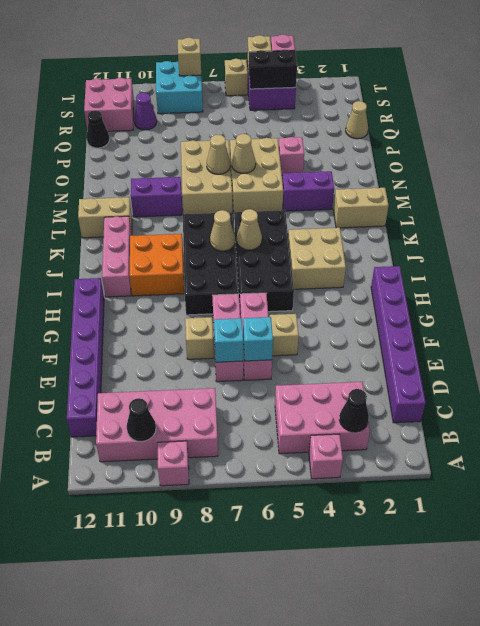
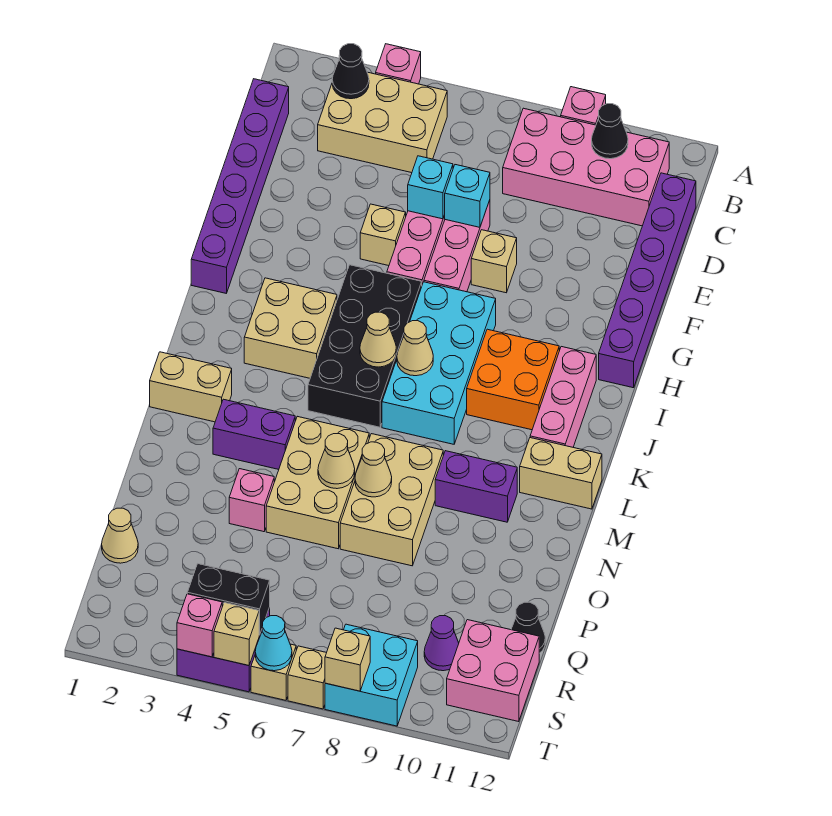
pink 2x3 brick [275,382,370,454] -> tan 2x3 brick [318,72,447,173]
black 2x4 brick [183,212,239,315] -> cyan 2x4 brick [382,282,496,444]
none -> cyan 1x1 cone [255,616,292,671]
none -> tan 1x1 brick [288,646,326,709]

